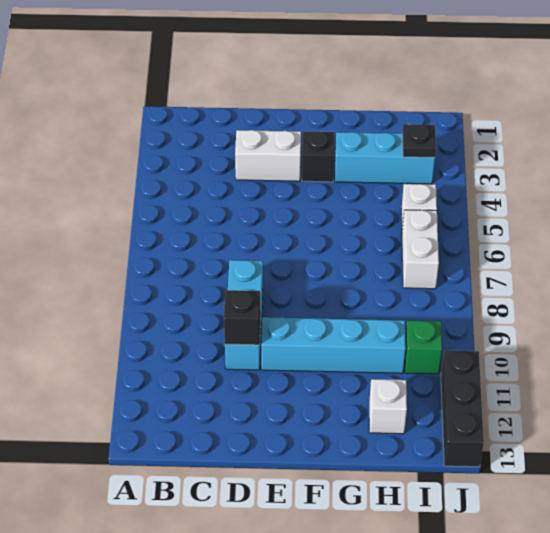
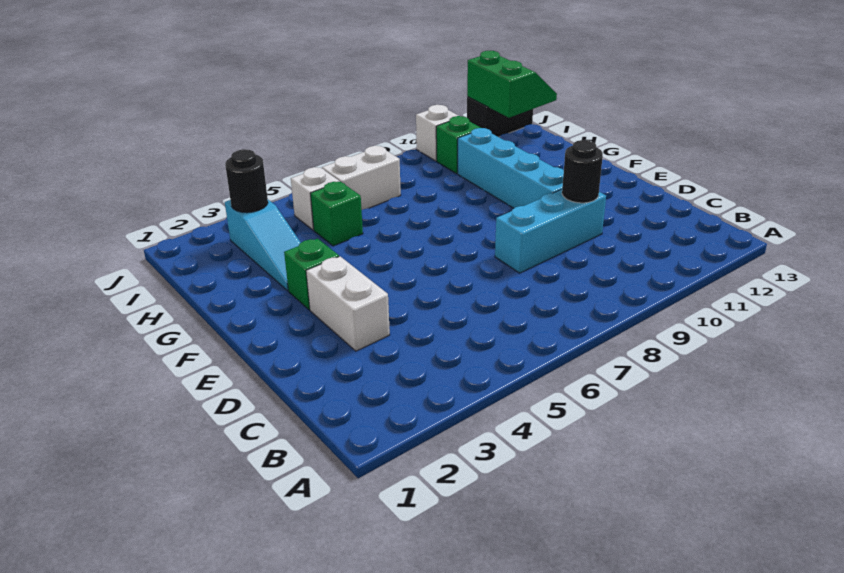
black 1x1 brick [224,290,261,345] -> black 1x1 round brick [562,140,603,203]
black 1x1 brick [302,131,334,182] -> green 1x1 brick [284,238,339,310]
cyan 1x3 brick [335,132,435,184] -> cyan 1x3 slope [225,200,301,291]
none -> green 1x1 brick [310,182,363,246]
white 1x1 brick [369,379,407,434] -> white 1x1 brick moved to [416,105,459,161]
black 1x1 plate [402,124,436,158] -> black 1x1 round brick [225,149,268,213]
none -> green 2x2 slope [467,51,557,118]
black 1x3 brick [441,351,484,467] -> black 1x2 brick [467,97,533,137]

